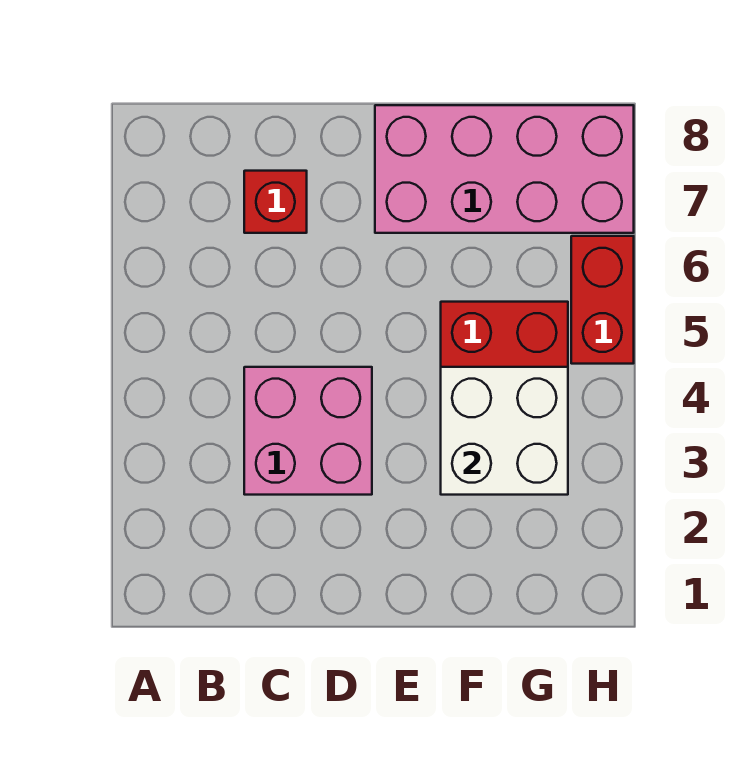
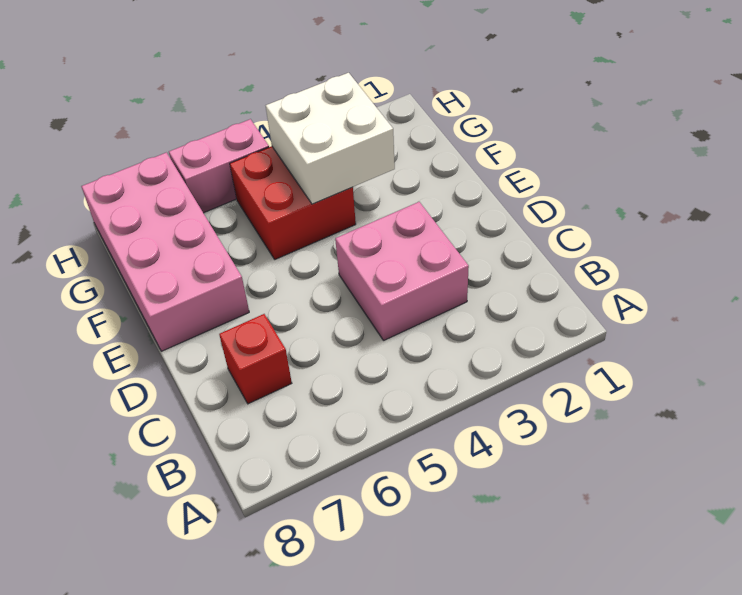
red 1x2 brick [571,236,634,364] -> pink 1x2 brick [169,119,269,213]

